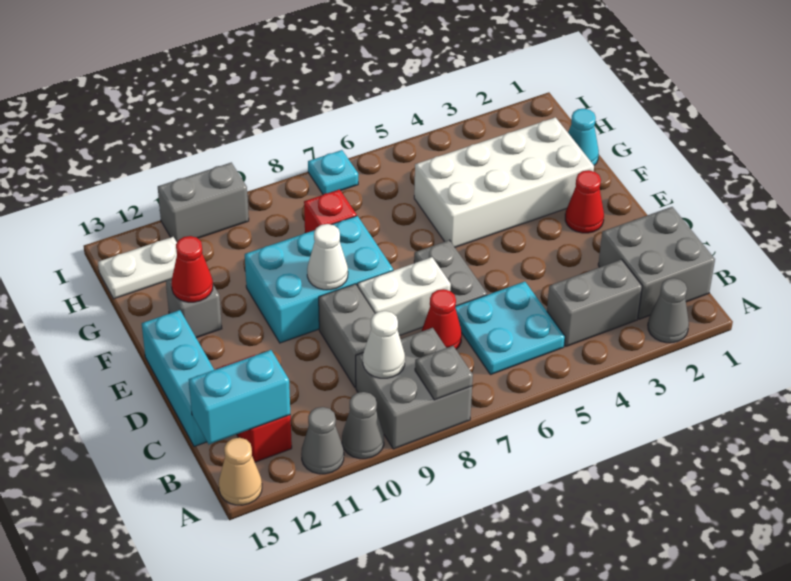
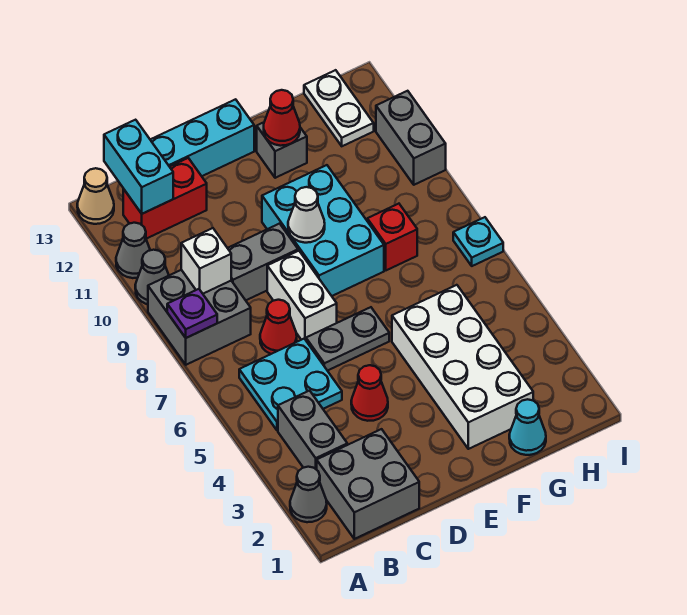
grey 1x1 plate [415,346,473,400] -> purple 1x1 plate [167,289,217,338]
white 1x1 cone [363,311,405,378] -> white 1x1 brick [181,228,231,294]
red 1x1 cone [565,170,604,233] -> red 1x1 cone moved to [351,365,388,421]

